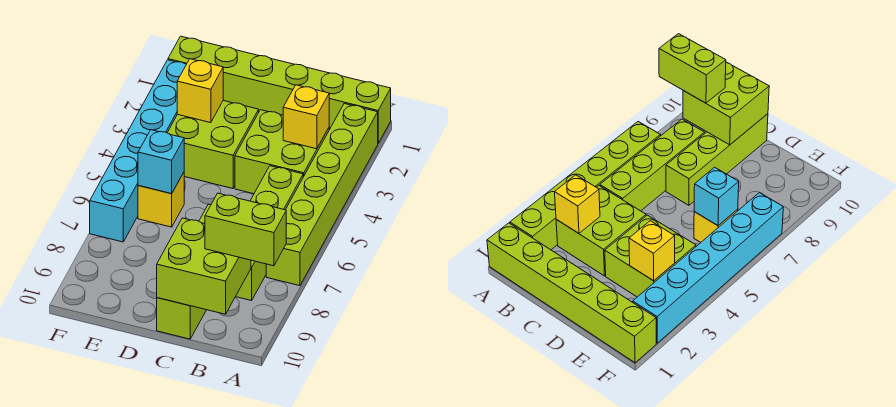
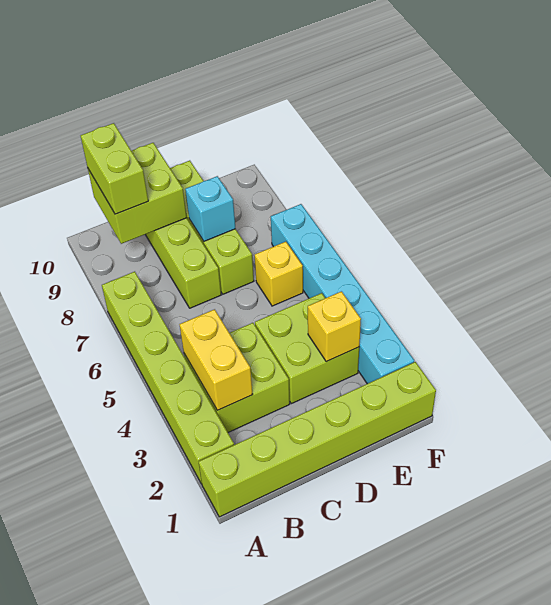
lime 1x2 brick [205,193,286,266] -> lime 1x2 brick turned to [81,123,148,214]
yellow 1x1 brick [283,85,329,149] -> yellow 1x2 brick [179,309,253,410]
lime 1x4 brick [236,166,303,301] -> lime 1x4 brick moved to [170,161,254,294]
cyan 1x1 brick [138,130,184,194] -> cyan 1x1 brick moved to [185,176,235,241]

